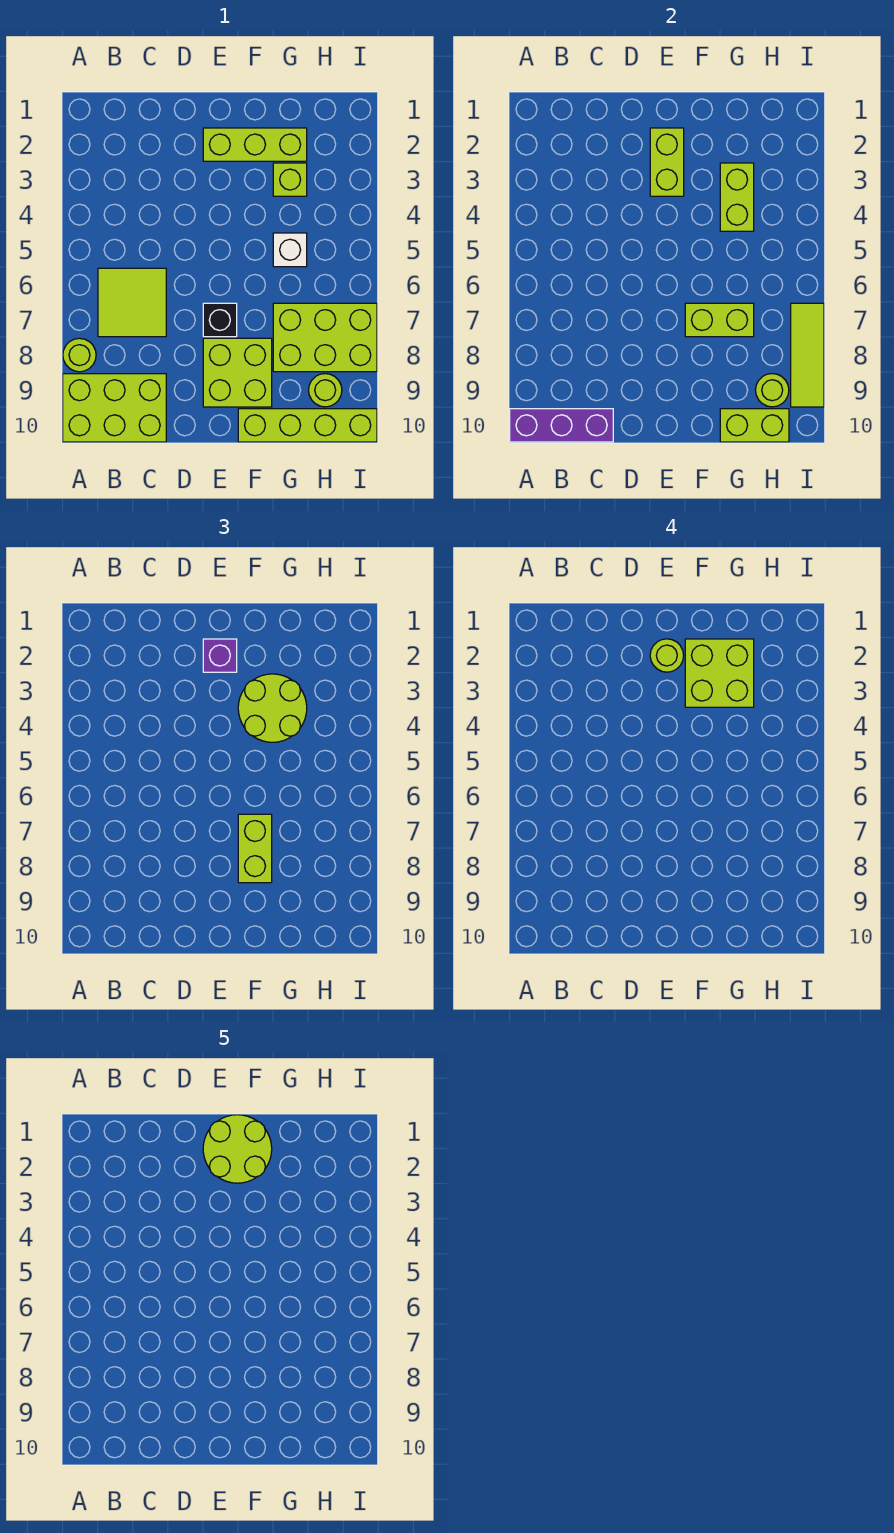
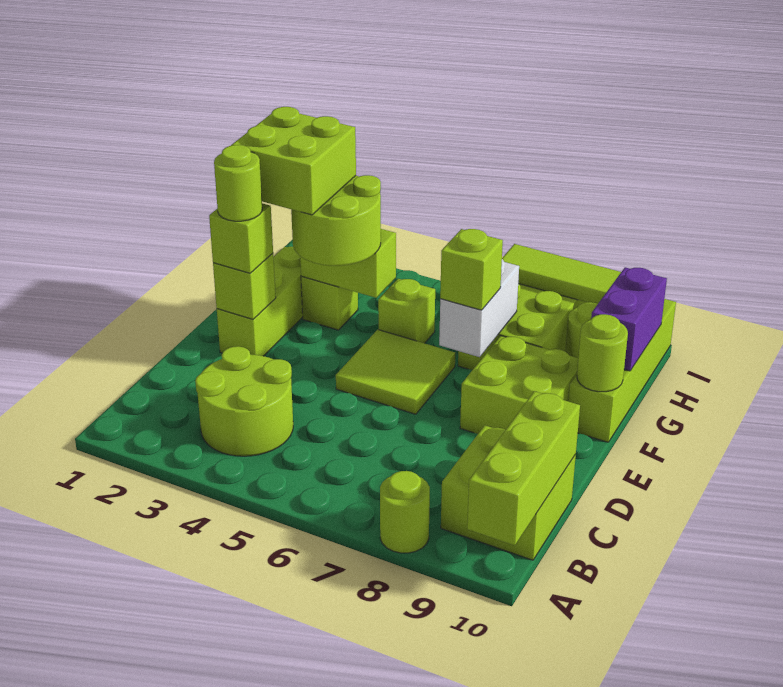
lime 2x3 brick [63,374,166,442] -> lime 2x2 brick [441,425,576,560]
purple 1x3 brick [510,409,613,442] -> lime 1x3 brick [467,391,580,546]
lime 2x2 tile [98,268,166,337] -> lime 2x2 tile moved to [336,330,455,414]
lime 2x2 round brick [203,1115,272,1183] -> lime 2x2 round brick moved to [195,346,293,456]
lime 1x2 brick [650,128,684,196] -> lime 1x1 brick [213,253,276,319]
purple 1x1 brick [203,639,237,672] -> lime 1x1 brick [209,203,273,273]
black 1x1 brick [203,303,237,337] -> none
lime 1x2 brick [685,303,754,337] -> white 1x2 brick [439,259,519,357]
lime 1x2 brick [238,814,272,883] -> lime 1x1 brick [440,229,503,310]
white 1x1 brick [273,233,307,267] -> lime 1x1 brick [378,279,435,343]
lime 1x2 brick [720,409,789,442] -> purple 1x2 brick [591,267,667,371]
lime 1x1 round brick [756,374,789,407] -> lime 1x1 round brick moved to [577,314,628,392]

